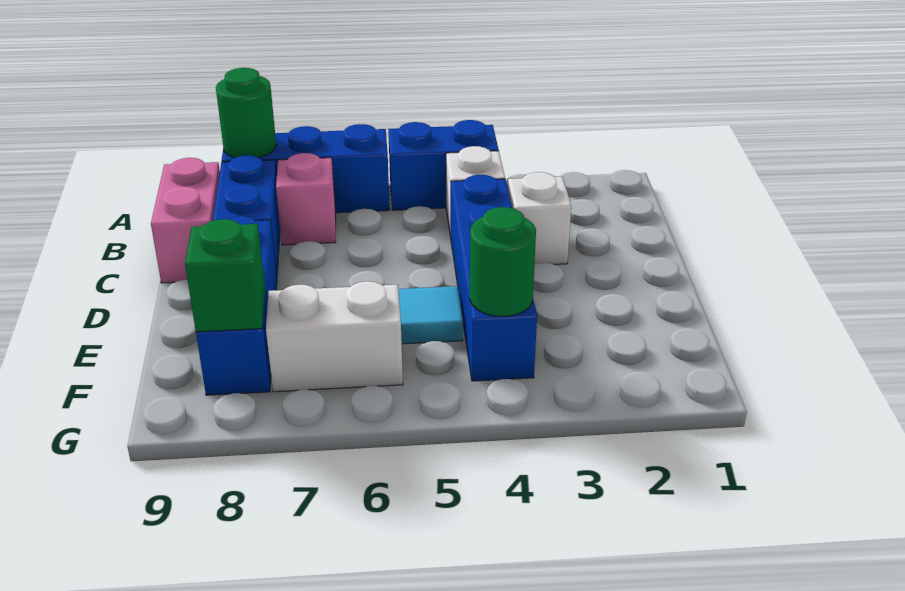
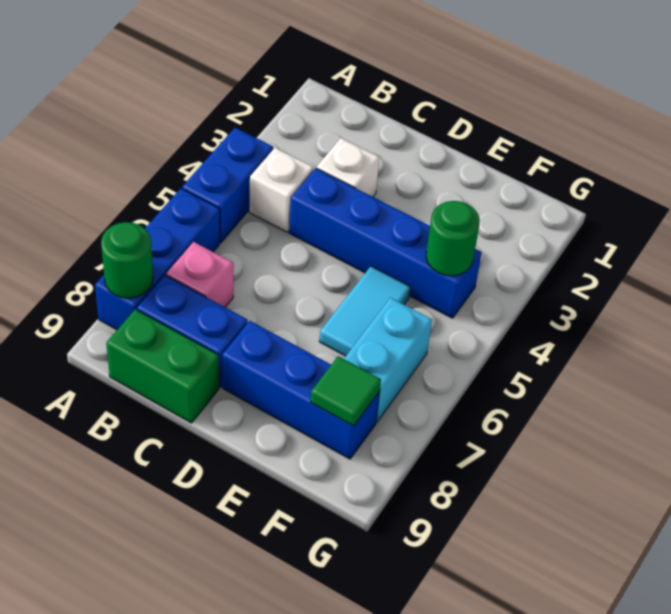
pink 1x2 brick [151,158,220,283] -> green 1x2 brick [106,309,219,423]
white 1x2 brick [266,281,403,392] -> cyan 1x2 brick [344,298,432,422]
green 1x1 brick [185,219,265,332] -> green 1x1 tile [311,356,381,426]

